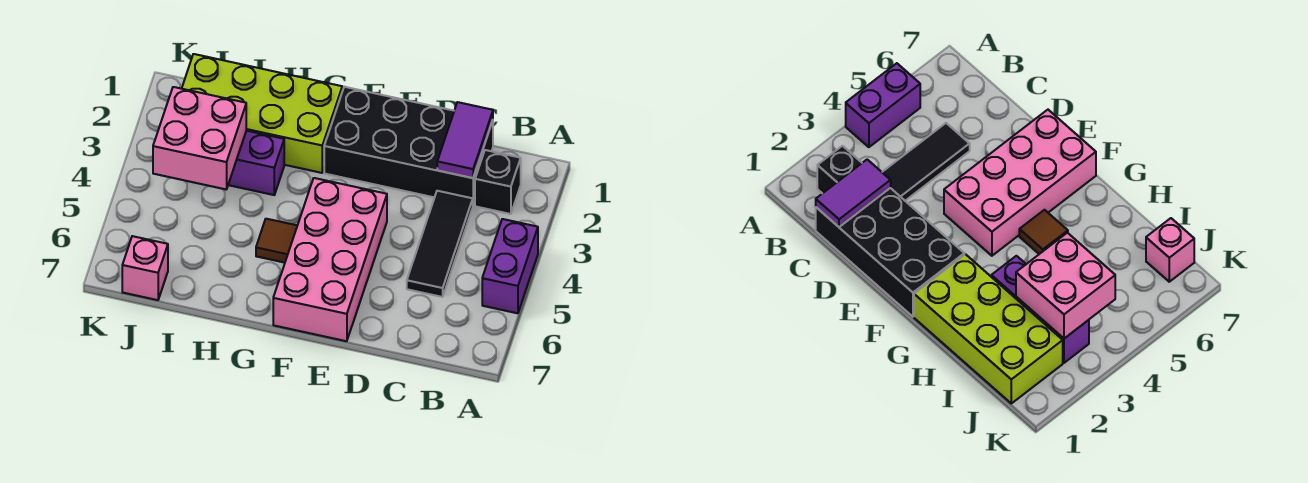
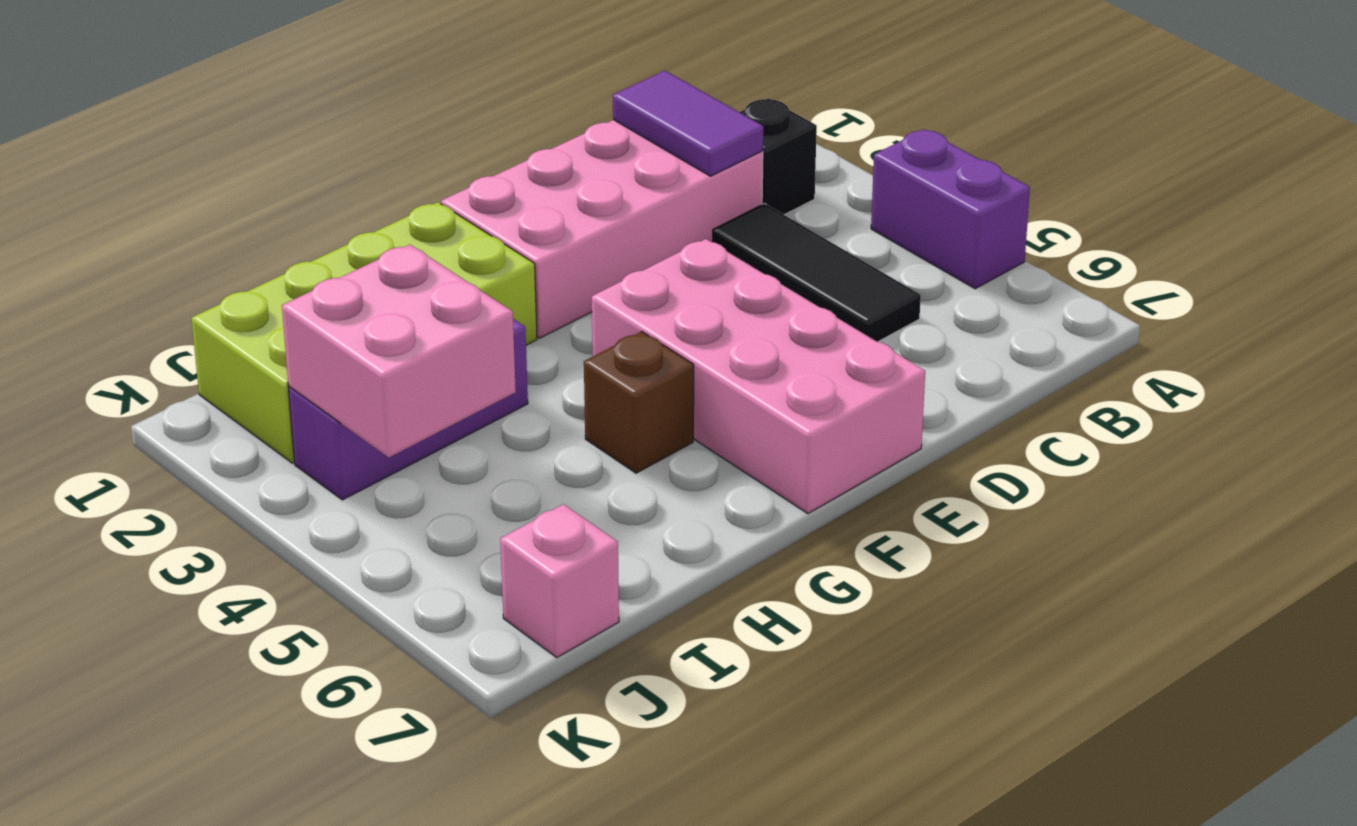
black 2x4 brick [324,87,493,205] -> pink 2x4 brick [441,120,763,338]
brown 1x1 tile [256,219,297,263] -> brown 1x1 brick [584,332,694,473]

